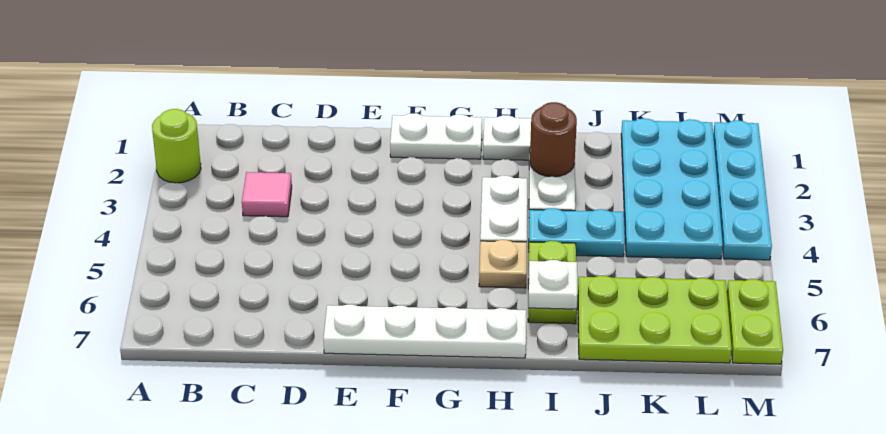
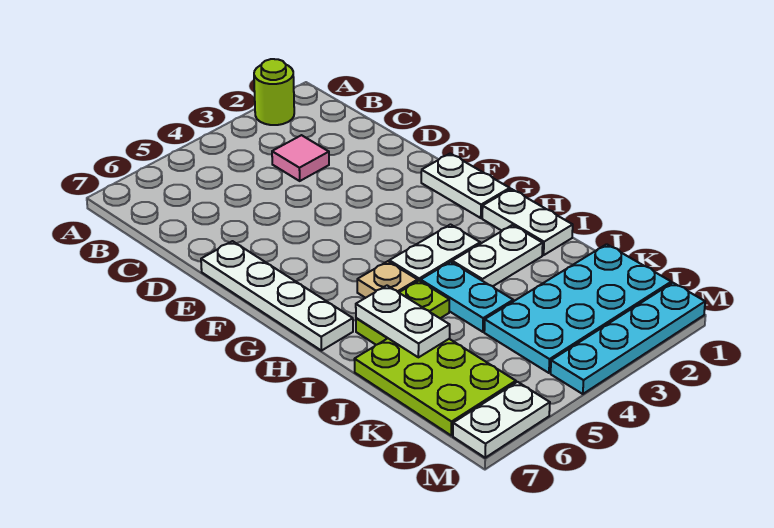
brown 1x1 round brick [530,102,577,177] -> none
white 1x1 plate [529,260,577,309] -> white 1x2 plate [356,286,450,357]
lime 1x2 plate [727,279,783,364] -> white 1x2 plate [453,382,550,458]

